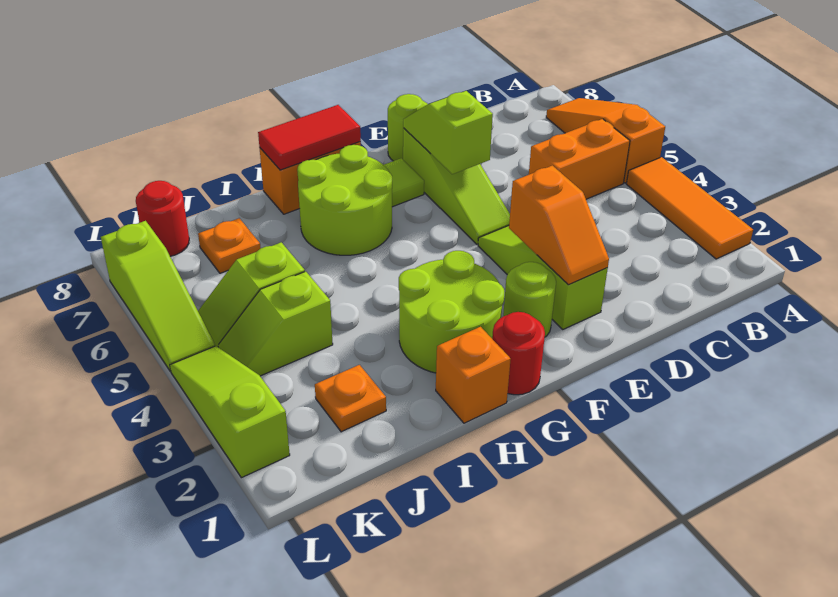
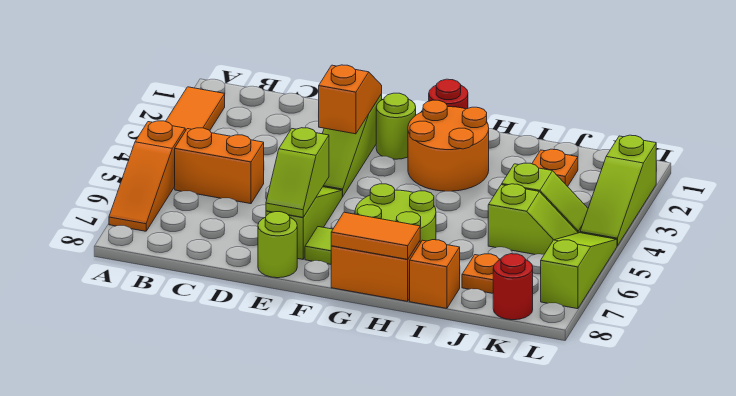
lime 2x2 round brick [399,251,504,373] -> orange 2x2 round brick [408,100,489,191]
red 1x2 tile [258,105,361,170] -> orange 1x2 tile [331,212,420,259]
orange 1x1 brick [436,327,511,423] -> orange 1x1 brick moved to [410,240,460,308]

